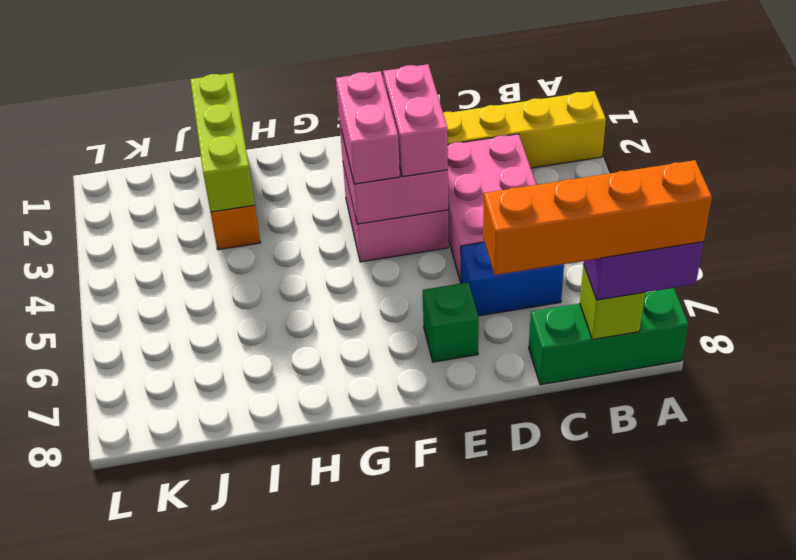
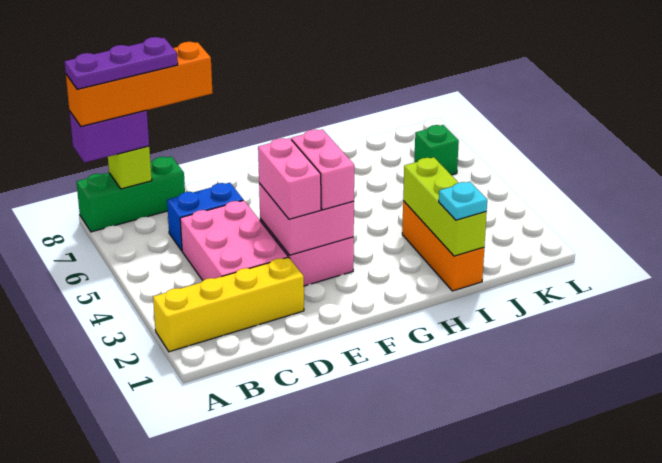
none -> purple 1x3 plate [64,37,178,89]
green 1x1 brick [423,283,479,362] -> green 1x1 brick moved to [414,125,459,175]
none -> cyan 1x1 plate [439,182,487,220]

